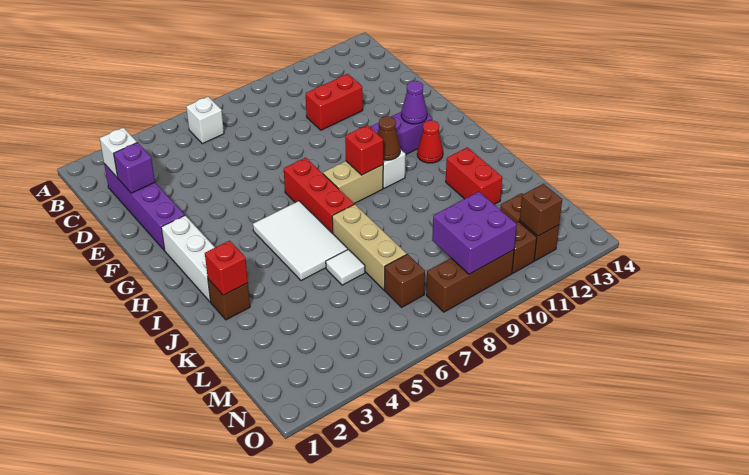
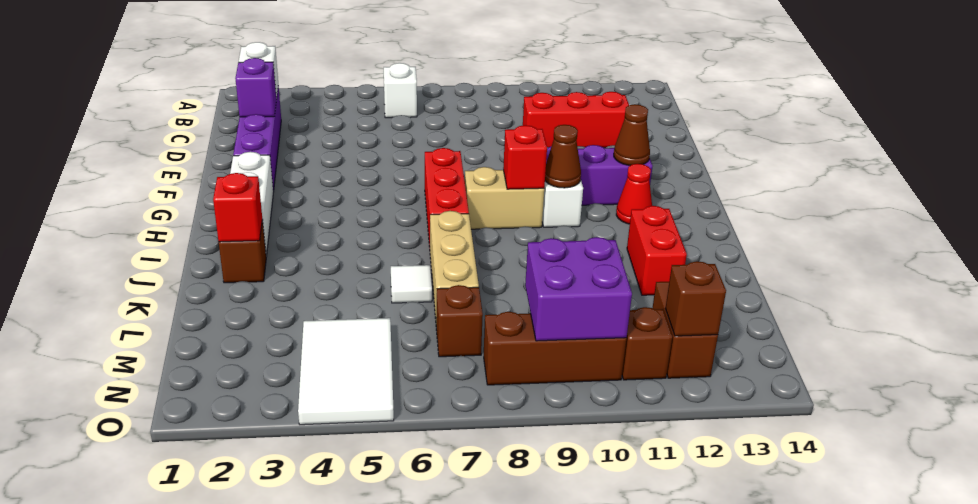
red 1x2 brick [306,74,363,130] -> red 1x3 brick [523,92,629,148]
purple 1x1 cone [401,81,427,124] -> brown 1x1 cone [614,104,650,166]
white 2x3 tile [253,201,348,281] -> white 2x3 tile moved to [298,318,394,425]

